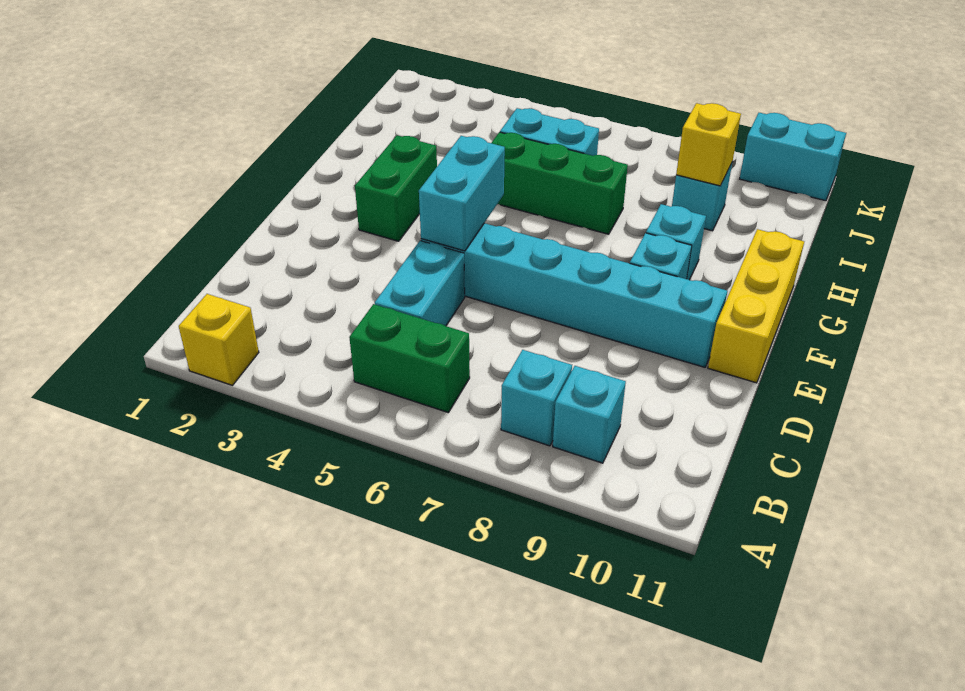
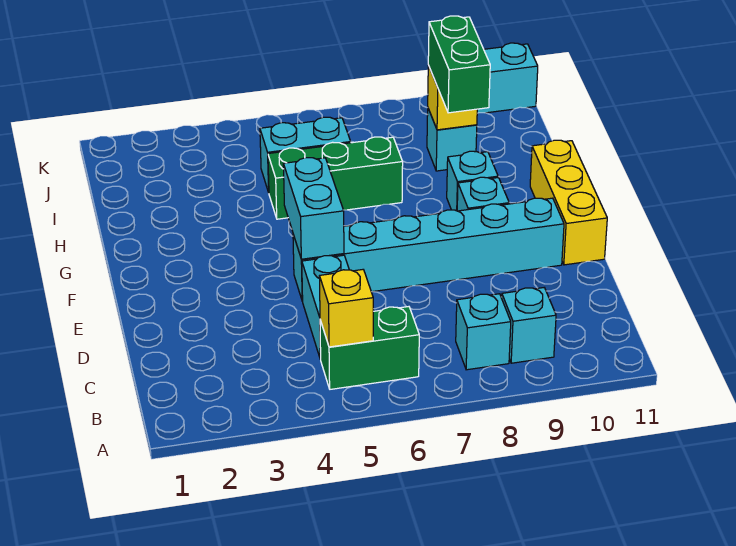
yellow 1x1 brick [179,294,259,385] -> yellow 1x1 brick moved to [319,270,373,347]
green 1x2 brick [355,135,437,241] -> green 1x2 brick moved to [428,16,490,113]

